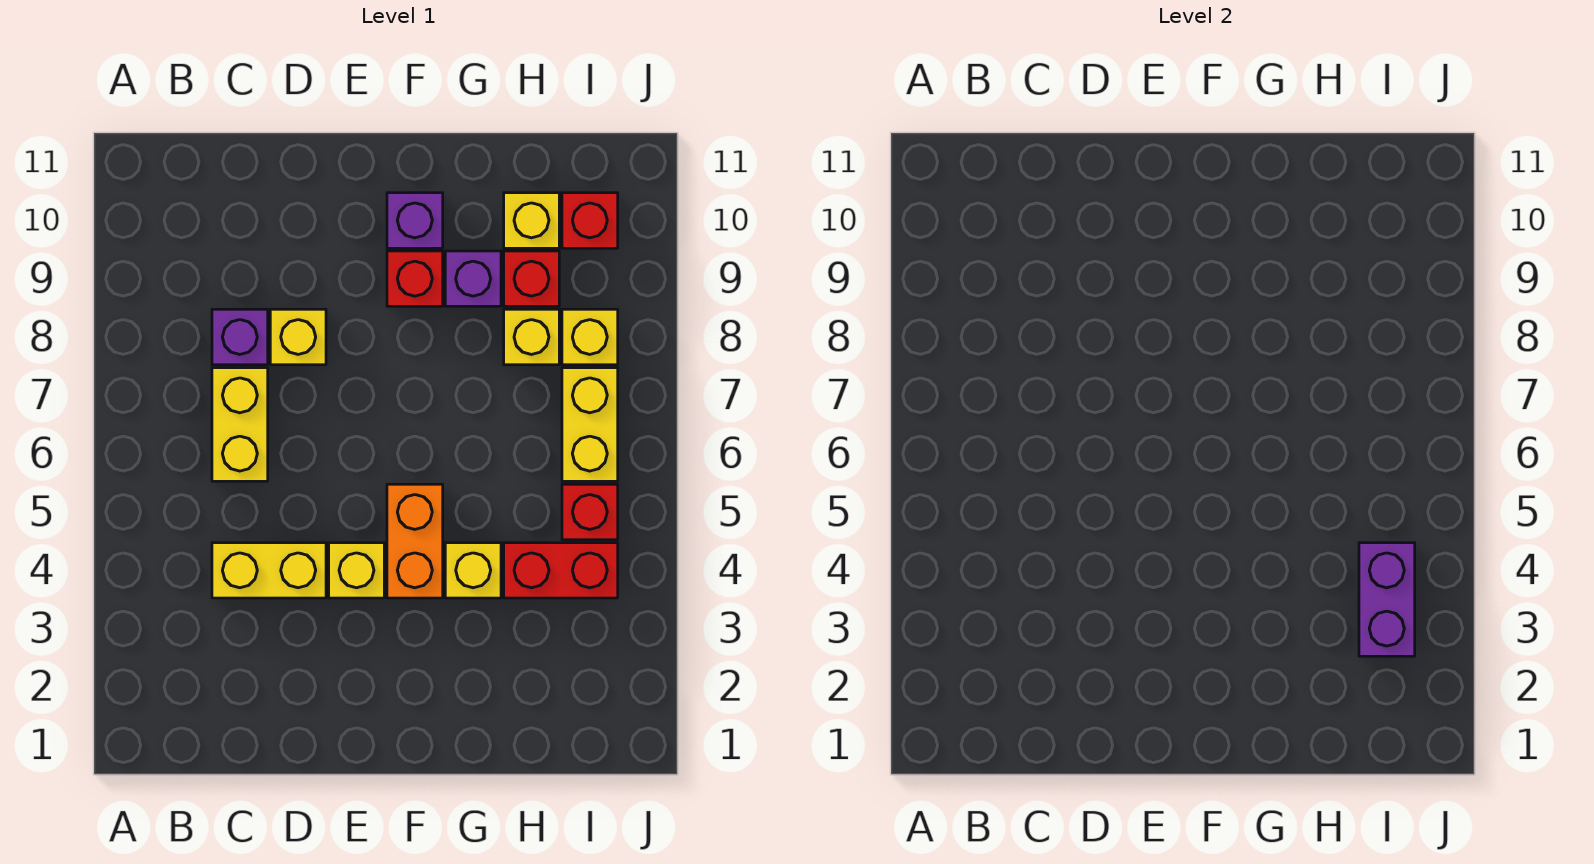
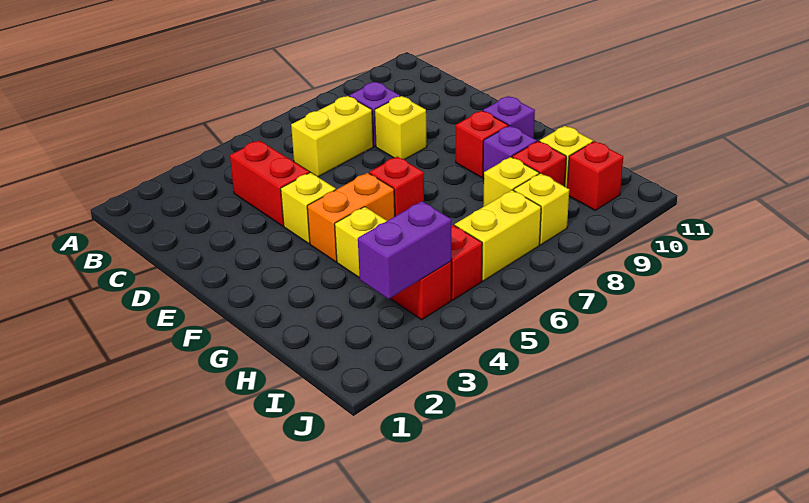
yellow 1x2 brick [212,543,326,598] -> red 1x2 brick [230,140,309,226]
none -> red 1x1 brick [369,157,424,216]

